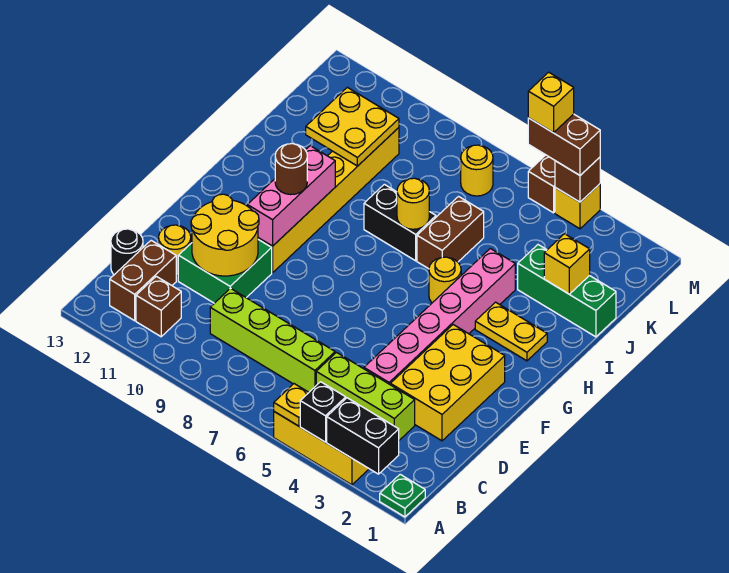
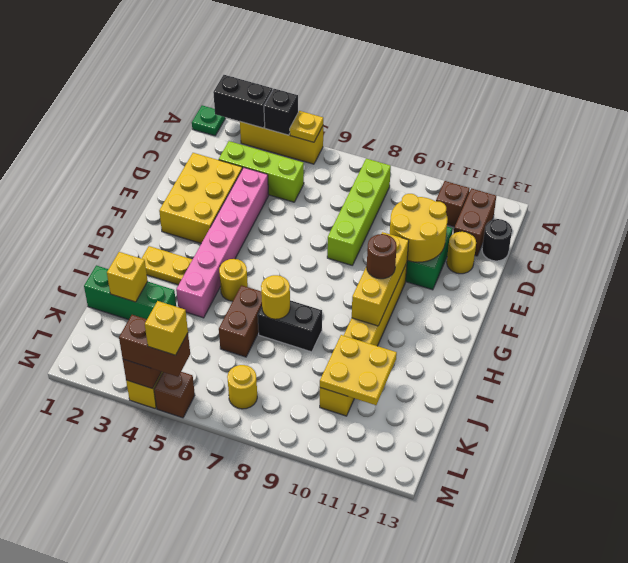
lime 1x4 brick [210,288,335,392] -> lime 1x4 brick turned to [327,159,391,265]
pink 1x3 brick [247,146,335,246] -> yellow 1x3 brick [352,232,409,326]

